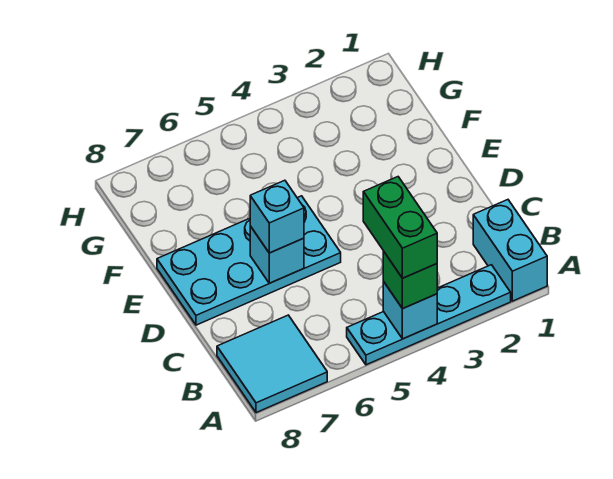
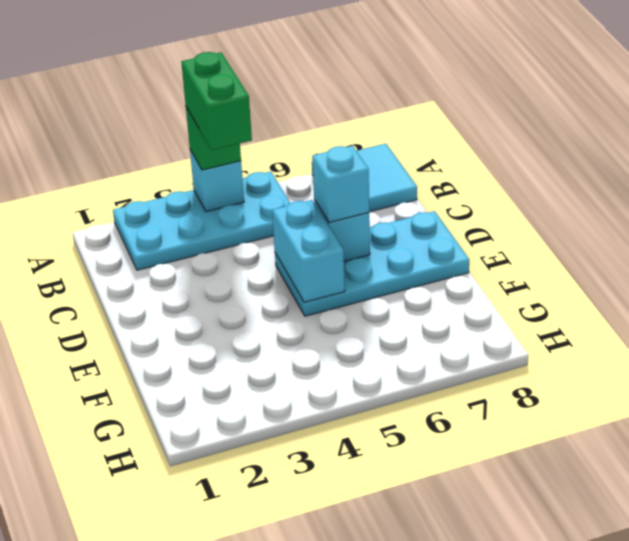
cyan 1x2 brick [473,200,547,301] -> cyan 1x2 brick moved to [272,200,345,302]
cyan 1x4 plate [347,265,511,365] -> cyan 2x4 plate [113,171,290,270]

